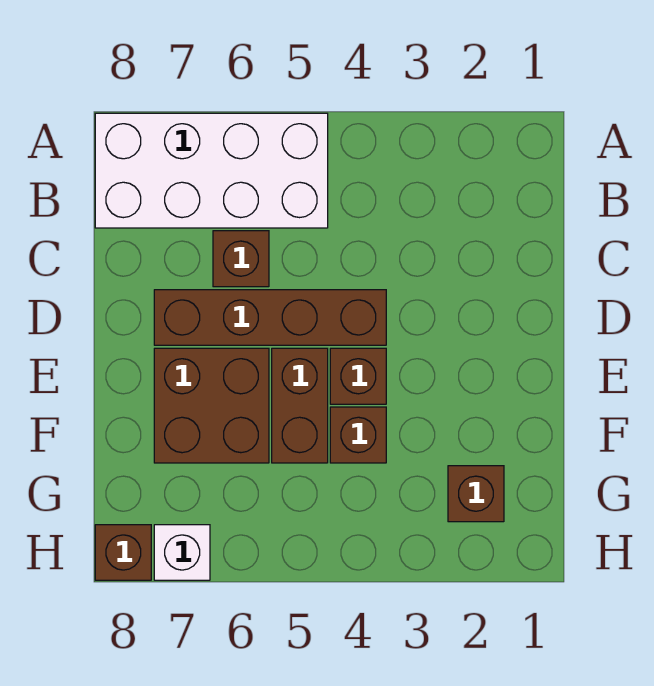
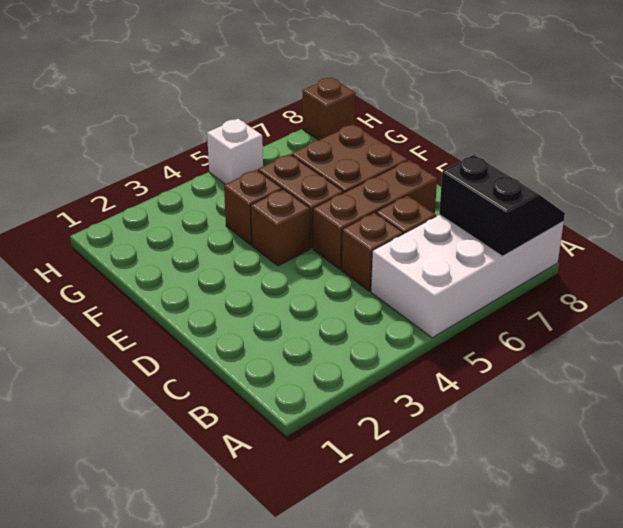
none -> black 2x2 slope [439,155,565,256]
brown 1x4 brick [154,290,386,345] -> brown 1x3 brick [313,160,437,269]
brown 1x1 brick [448,466,504,522] -> brown 1x1 brick moved to [342,212,403,291]
white 1x1 brick [154,525,210,580] -> white 1x1 brick moved to [207,119,263,184]

